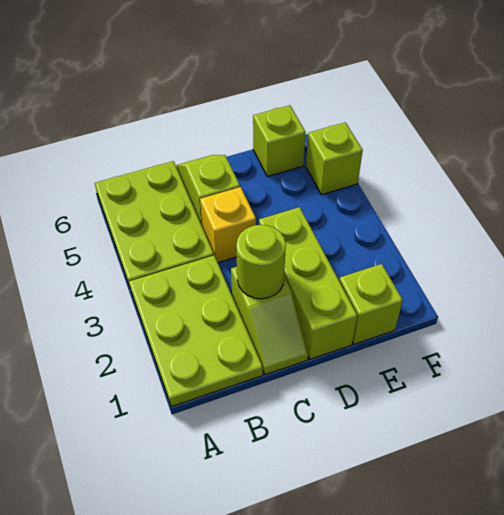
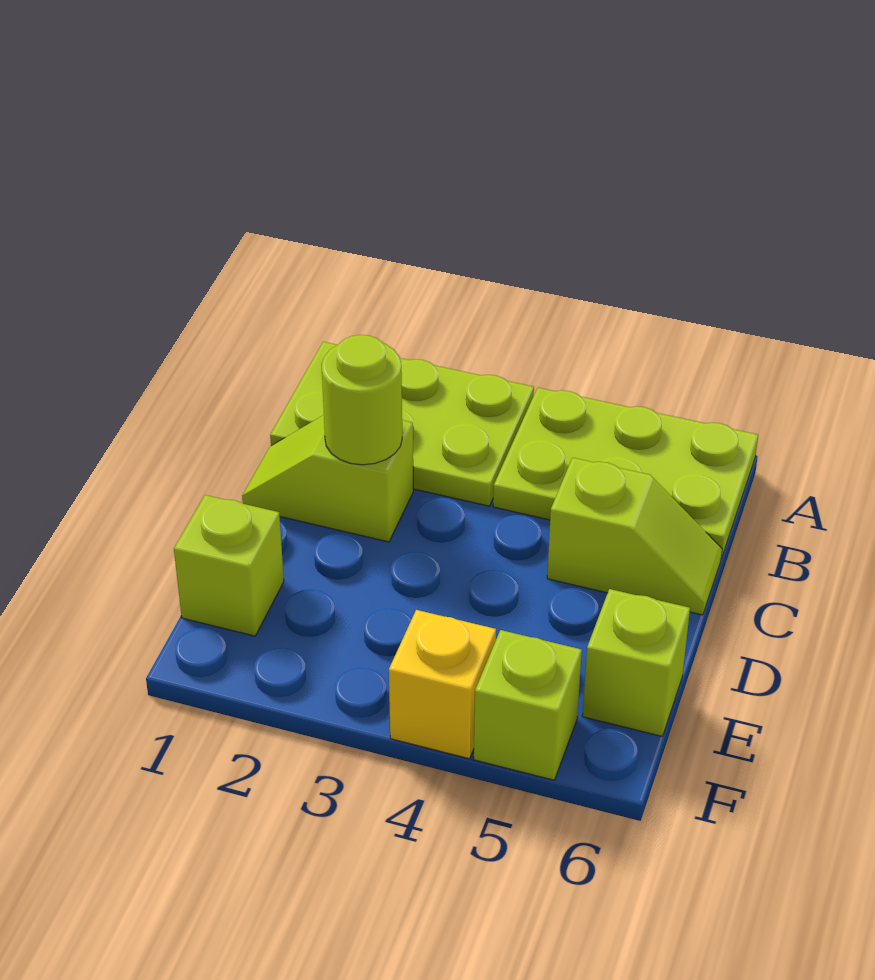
yellow 1x1 brick [200,187,256,263] -> yellow 1x1 brick moved to [389,610,496,759]
lime 1x3 brick [259,207,357,359] -> none

